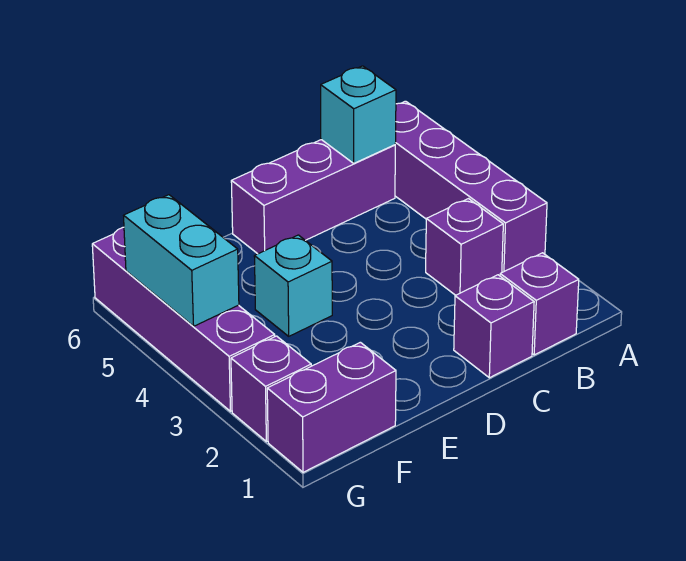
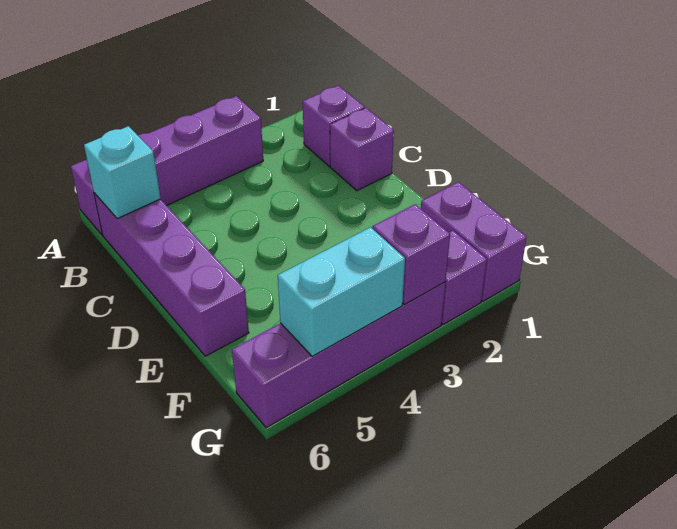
purple 1x1 brick [426,199,503,295] -> purple 1x1 brick moved to [373,204,450,305]
purple 1x3 brick [231,140,395,254] -> purple 1x4 brick [94,193,249,356]
cyan 1x1 brick [254,235,332,336] -> none

